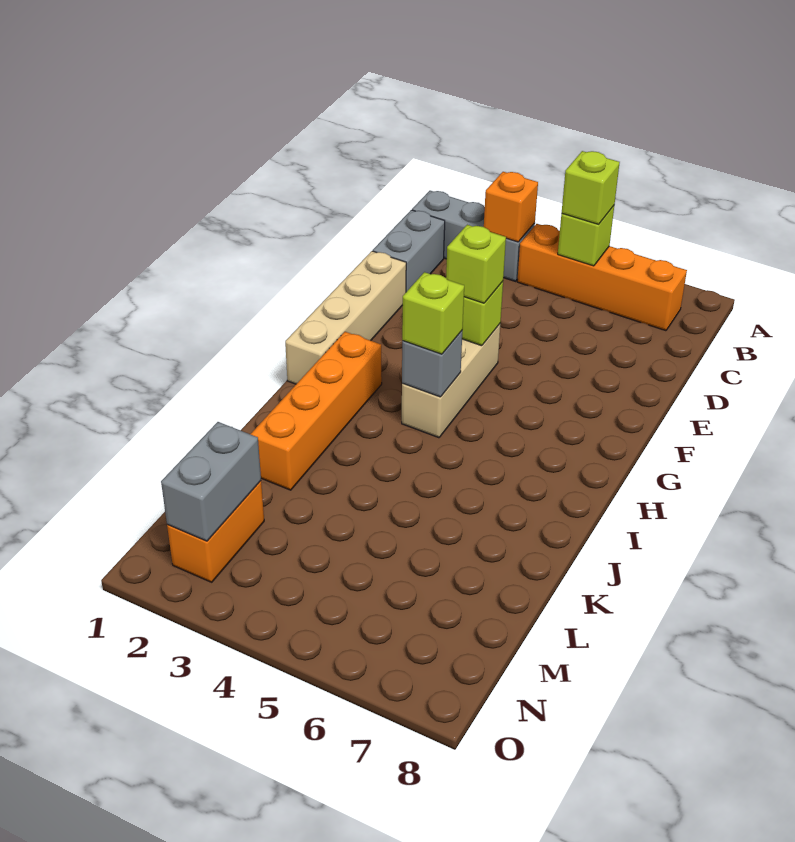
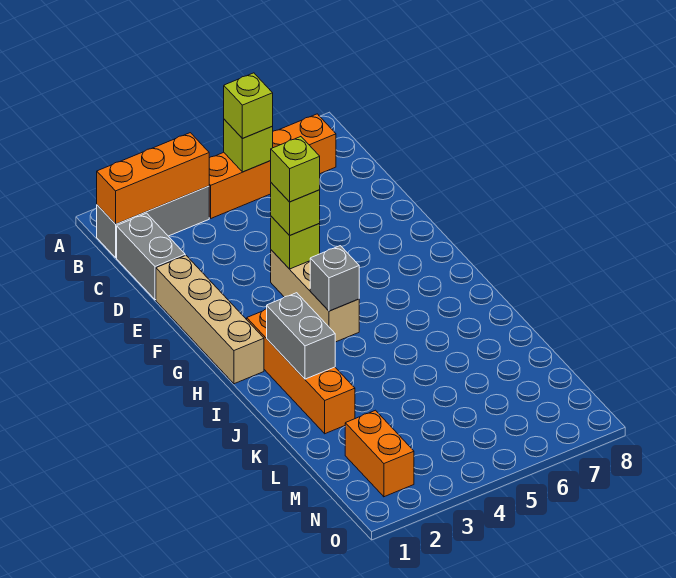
orange 1x1 brick [484,172,538,242] -> orange 1x3 brick [97,133,209,224]
lime 1x1 brick [402,272,464,354] -> lime 1x1 brick moved to [271,137,320,202]
grey 1x2 brick [161,422,261,541] -> grey 1x2 brick moved to [267,293,335,379]

